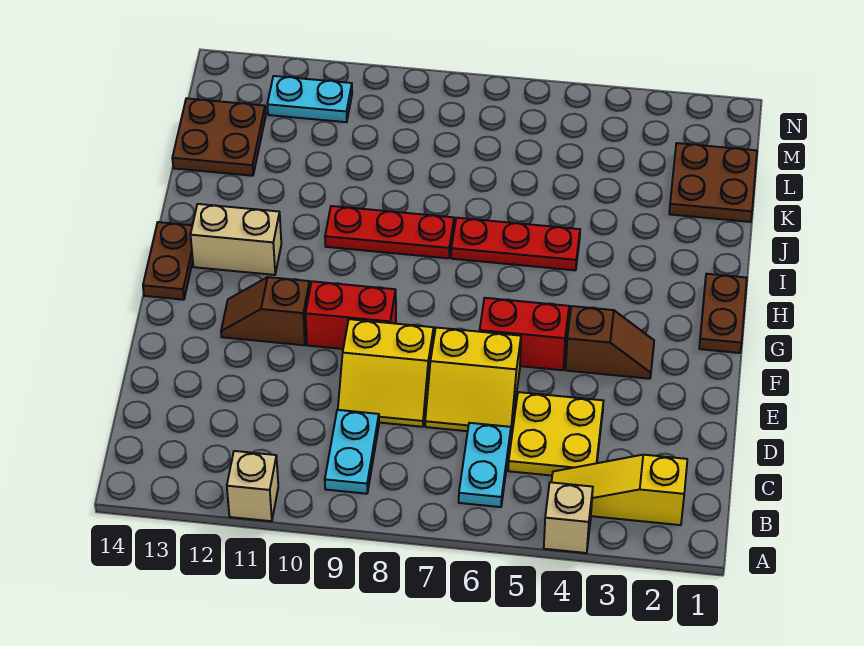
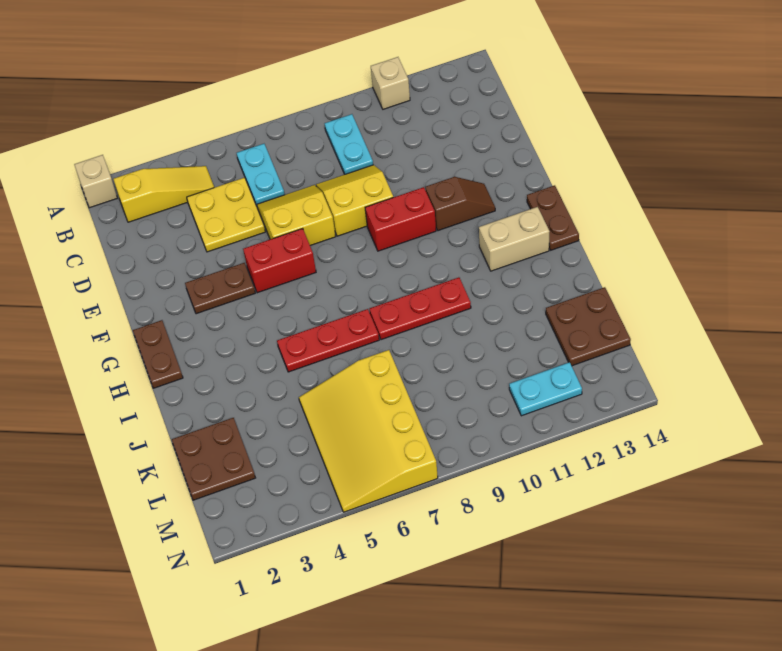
tan 1x1 brick [544,482,593,553] -> tan 1x1 brick moved to [74,155,117,208]
brown 1x2 slope [566,306,654,379] -> brown 1x2 plate [185,263,255,314]
none -> yellow 3x4 slope [299,350,438,512]

